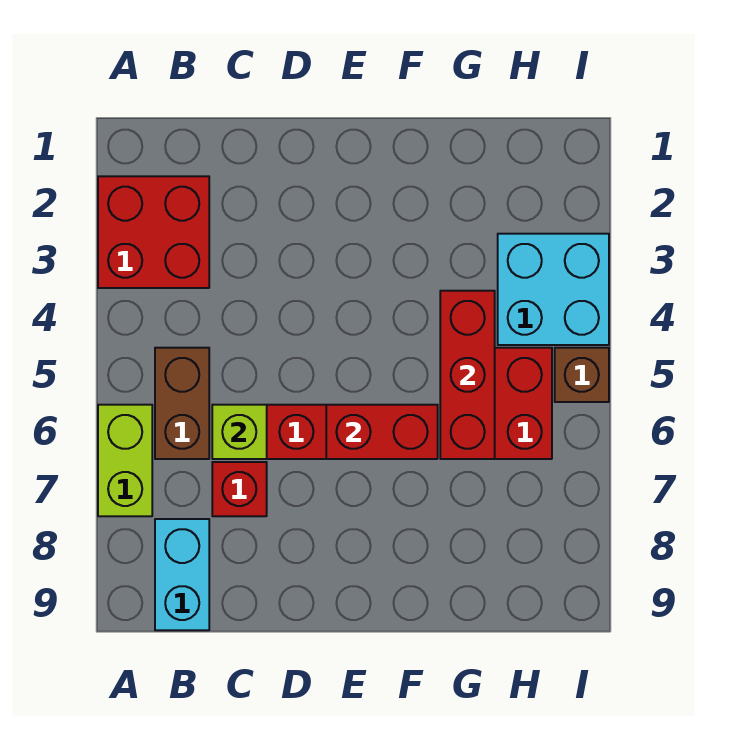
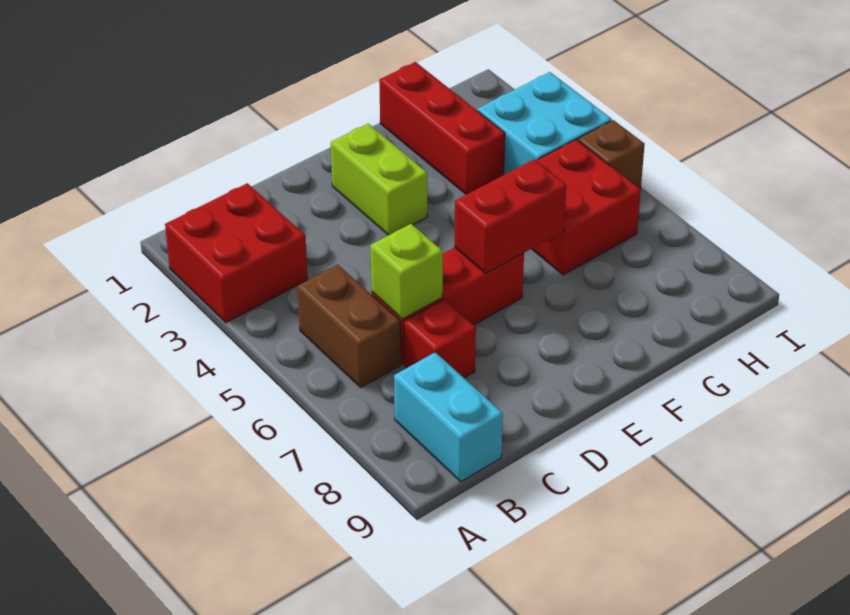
lime 1x2 brick [98,405,152,516] -> lime 1x2 brick moved to [331,124,427,235]
red 1x3 brick [440,291,495,459] -> red 1x3 brick moved to [379,62,505,195]

